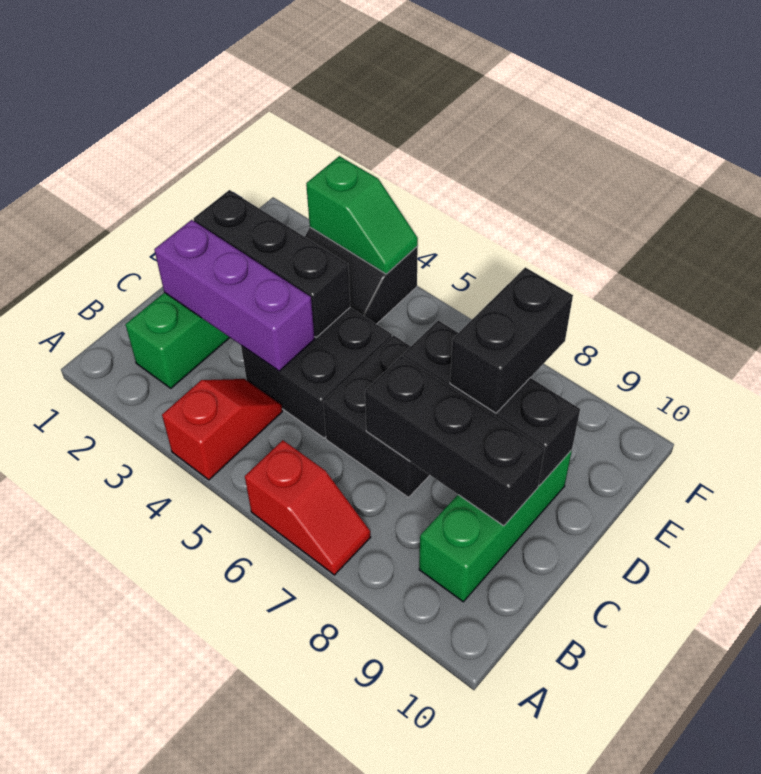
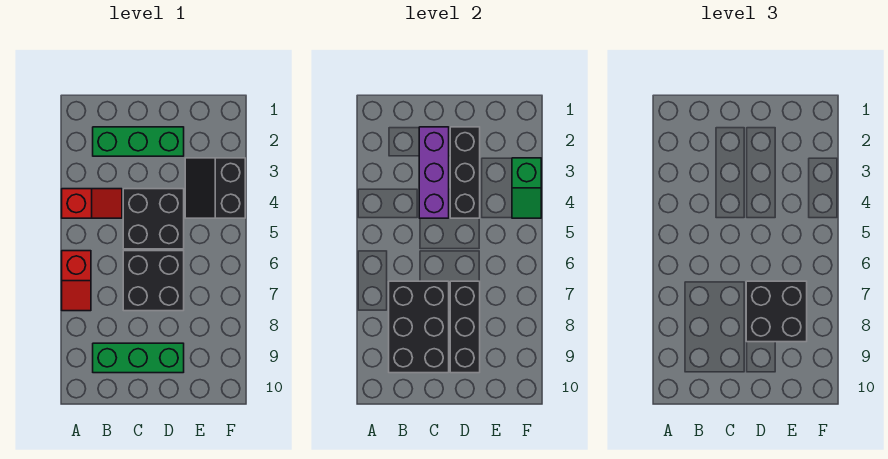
black 1x3 brick [365,356,545,526] -> black 2x3 brick [389,281,449,373]
black 1x2 brick [450,267,573,413] -> black 2x2 brick [746,281,807,342]

